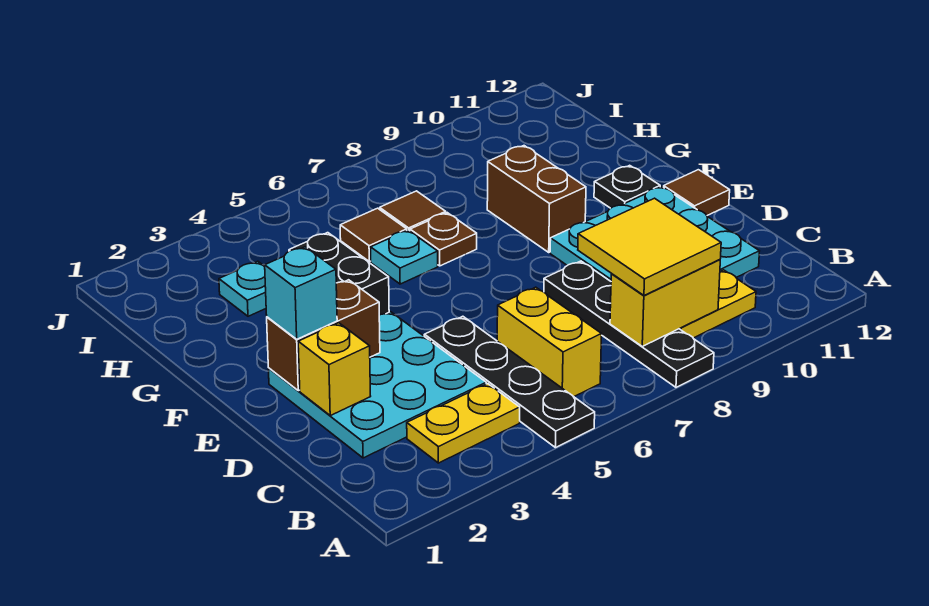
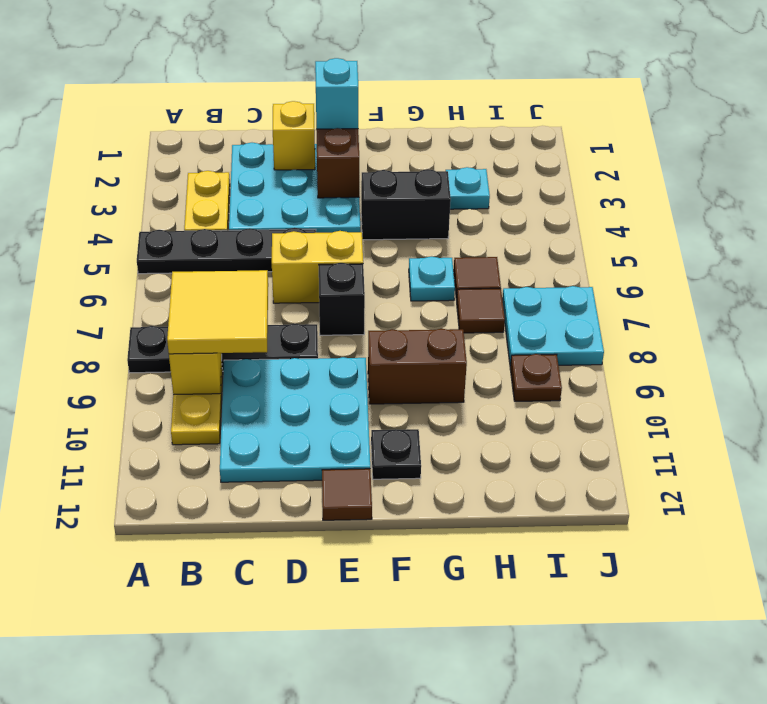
yellow 1x2 brick [497,287,602,397] -> yellow 1x2 brick moved to [272,231,363,303]
none -> black 1x1 brick [319,263,365,335]
brown 1x1 plate [410,213,477,266] -> brown 1x1 plate moved to [510,354,562,401]
none -> cyan 2x2 plate [502,286,604,366]

